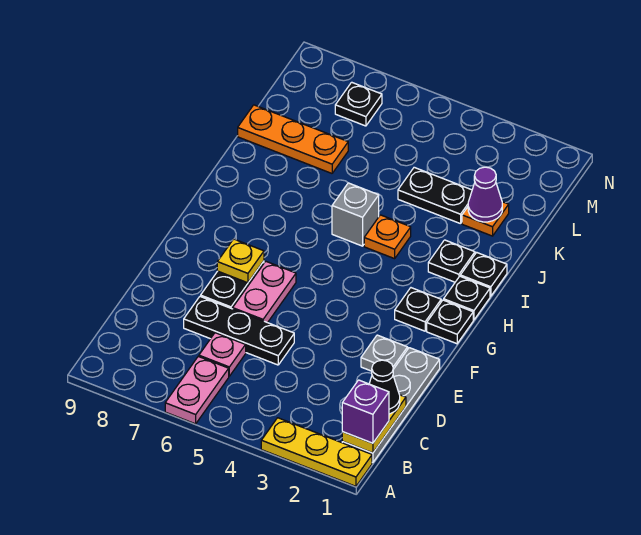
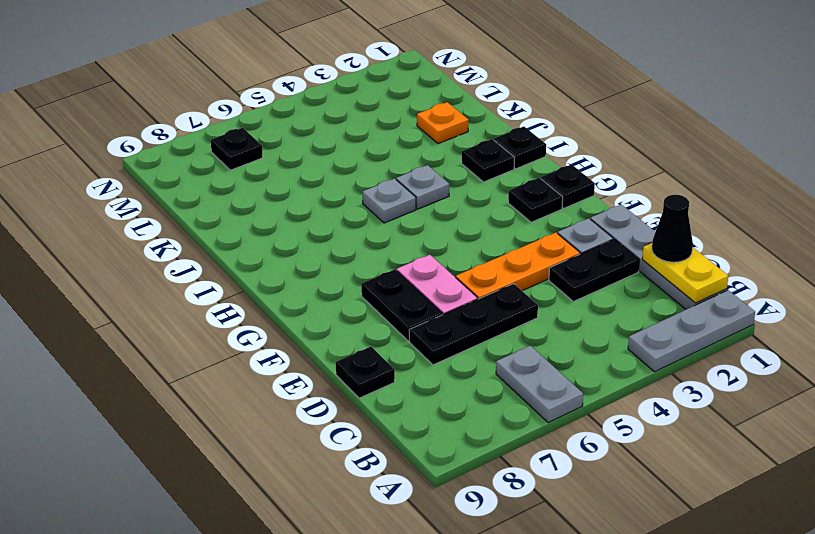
yellow 1x3 plate [261,418,372,486] -> grey 1x3 plate [628,290,755,372]
pink 1x2 plate [165,356,229,424] -> grey 1x2 plate [496,346,583,423]
purple 1x1 brick [342,380,389,443] -> none
pink 1x1 plate [199,333,246,376] -> none
yellow 1x1 plate [217,239,264,283] -> none
black 1x1 plate [444,276,490,320] -> black 1x1 plate moved to [336,347,395,398]
orange 1x1 plate [364,215,411,259] -> grey 1x1 plate [396,165,449,209]
grey 1x1 brick [332,183,379,246] -> grey 1x1 plate [363,179,416,223]
purple 1x1 cone [468,167,502,222] -> none
black 1x2 plate [398,167,472,224] -> black 1x2 plate moved to [549,239,639,302]
orange 1x3 plate [238,105,348,173] -> orange 1x3 plate moved to [456,233,580,299]

